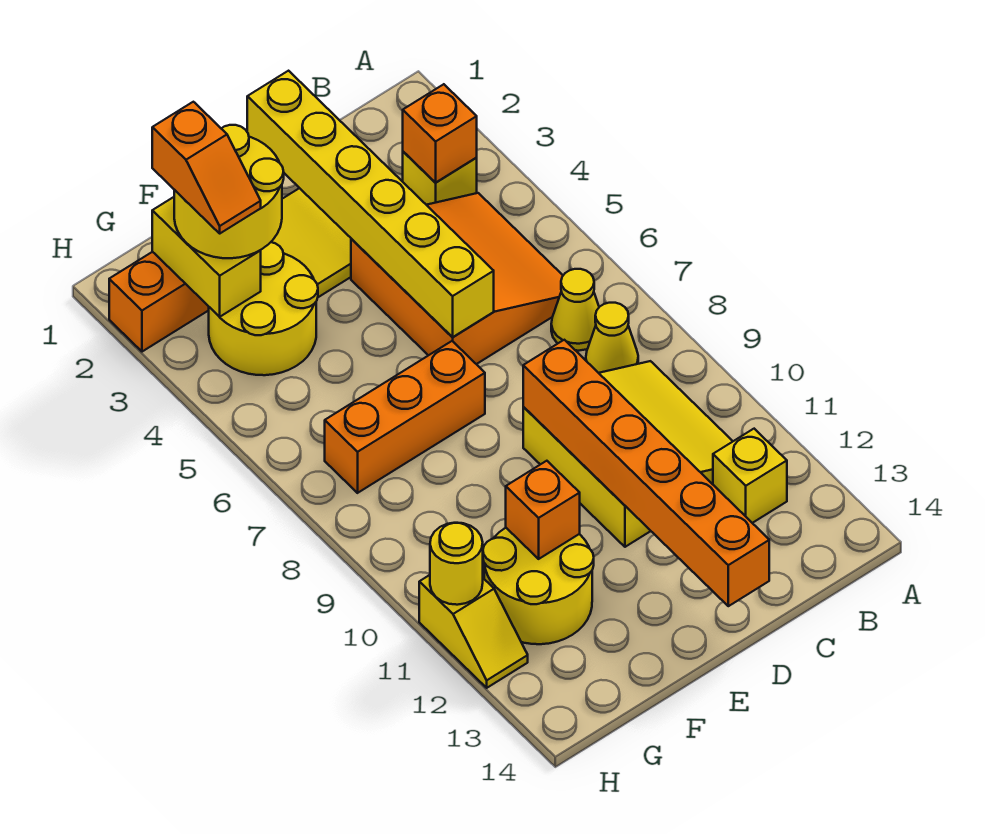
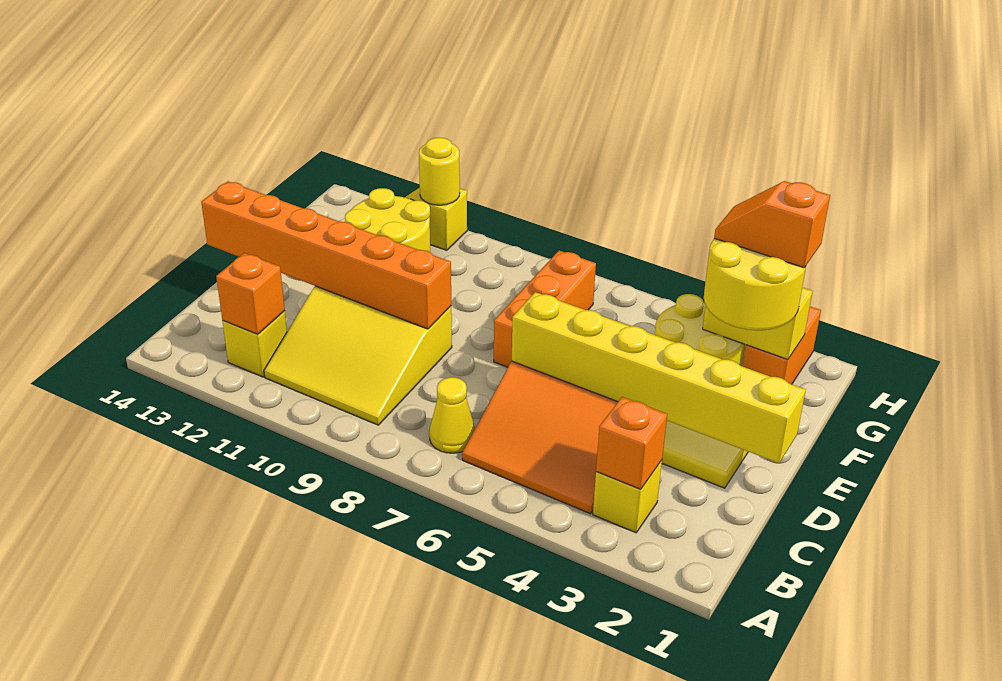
yellow 1x1 cone [586,303,638,373] -> none
orange 1x1 brick [506,461,580,559] -> orange 1x1 brick moved to [216,253,285,334]

